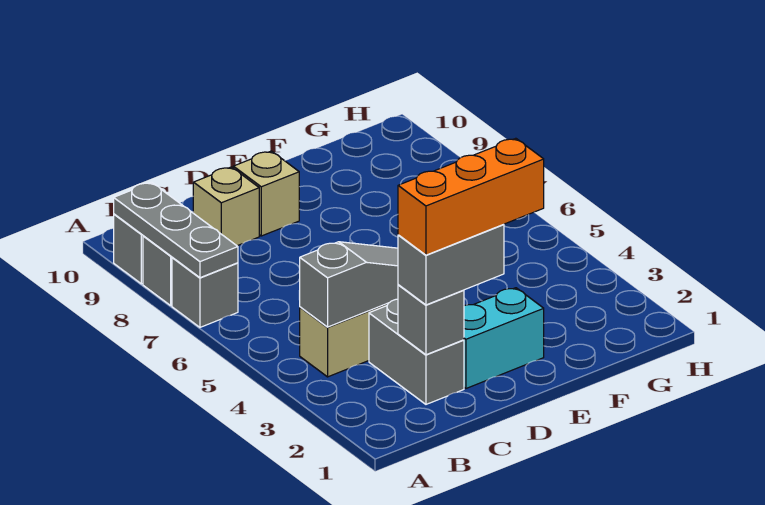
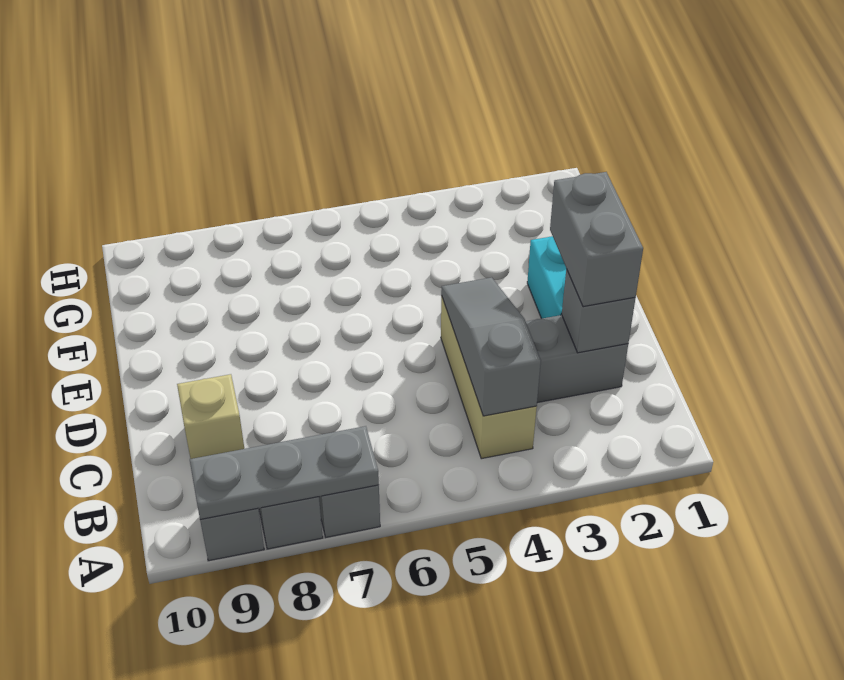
orange 1x3 brick [398,138,544,255] -> none
tan 1x1 brick [233,151,299,236] -> none

